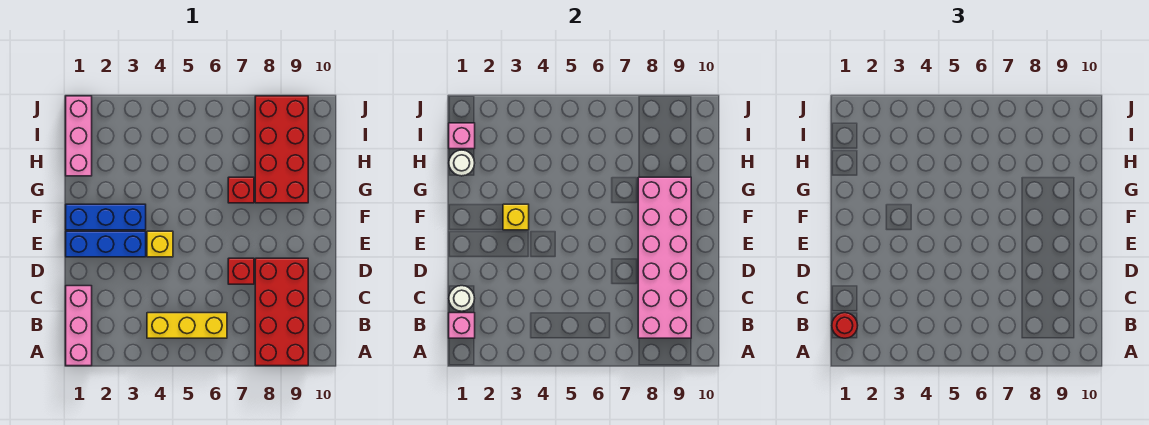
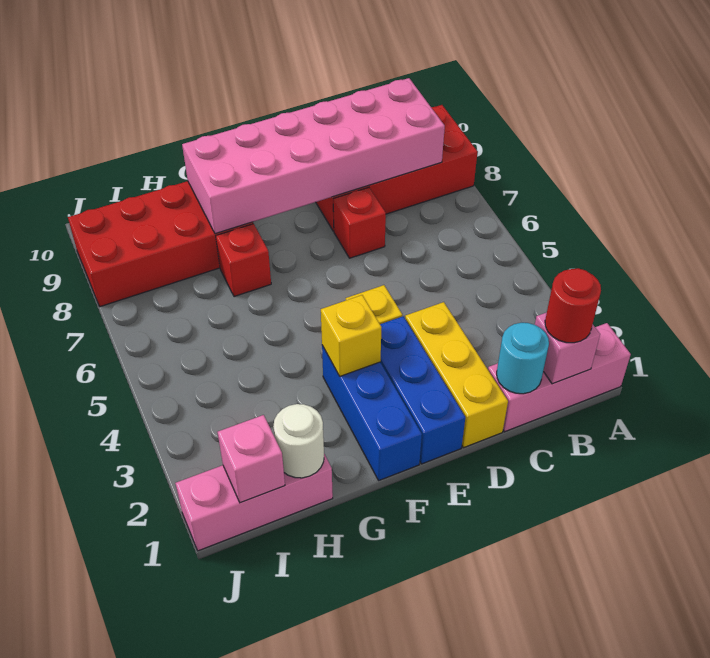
yellow 1x3 brick [147,313,227,338] -> yellow 1x3 brick moved to [405,302,508,448]
white 1x1 round brick [449,286,475,311] -> cyan 1x1 round brick [497,323,549,394]

